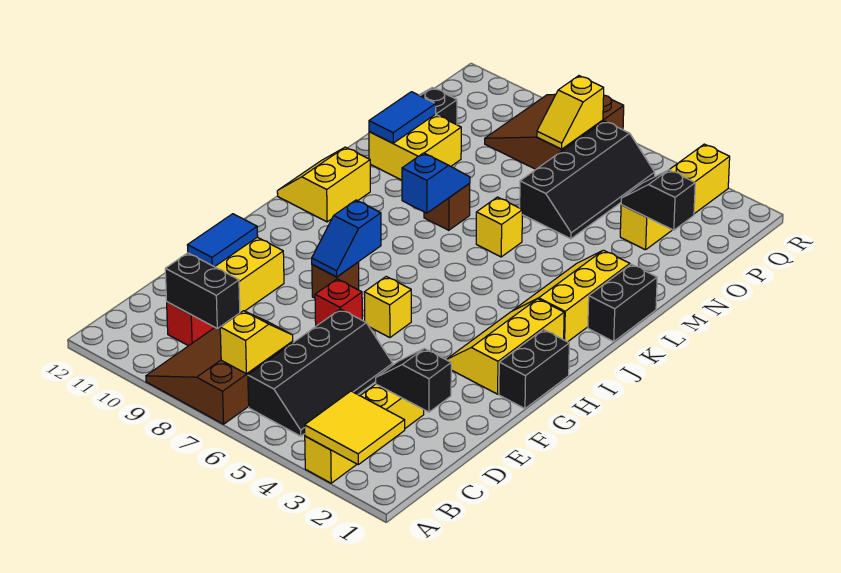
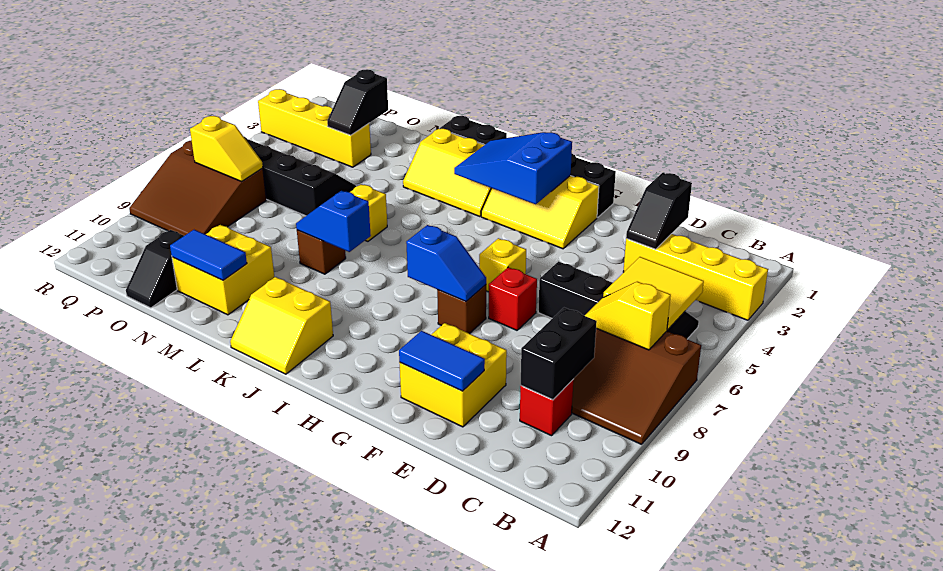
yellow 2x2 tile [305,391,405,464] -> yellow 2x2 tile moved to [603,257,704,330]
none -> blue 2x3 slope [454,132,572,204]

